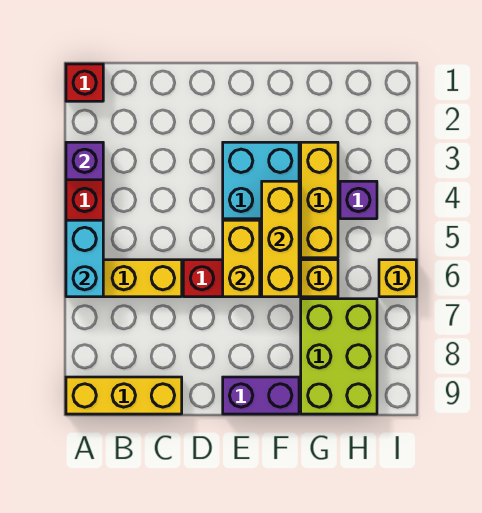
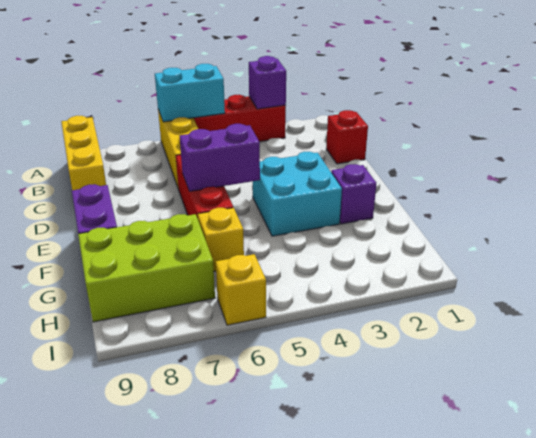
red 1x1 brick [66,64,103,101] -> red 1x1 brick moved to [326,110,368,164]
yellow 1x2 brick [223,220,260,297] -> purple 1x2 brick [180,124,260,191]
yellow 1x3 brick [262,181,299,297] -> none
yellow 1x3 brick [301,142,338,258] -> none
purple 1x1 brick [340,181,377,219] -> purple 1x1 brick moved to [331,164,376,224]

